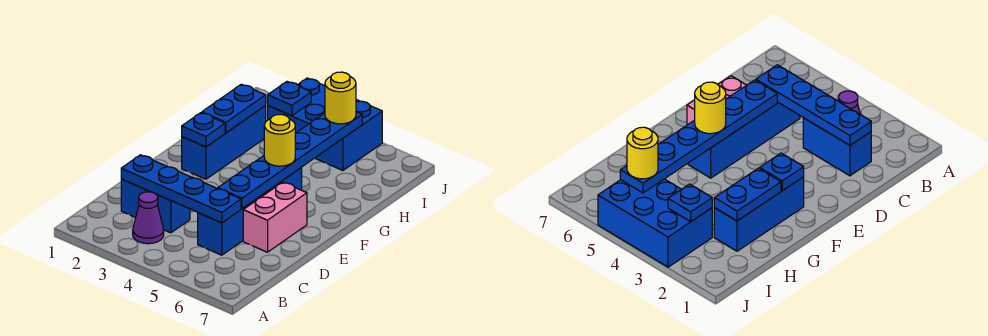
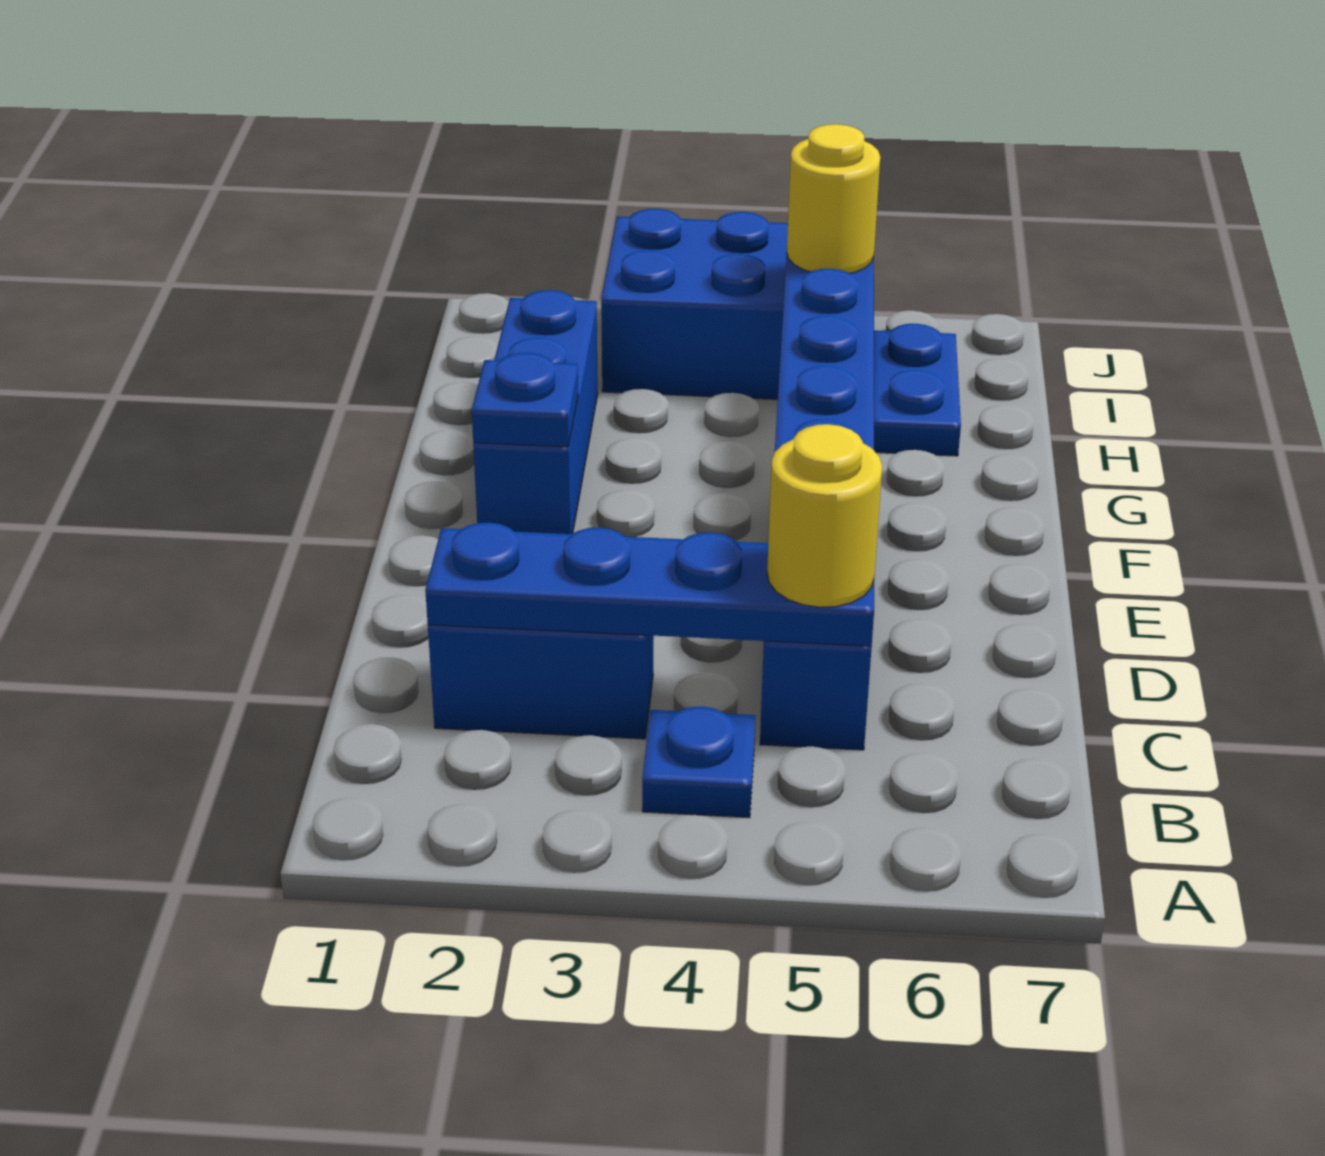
purple 1x1 cone [133,192,164,244] -> none
pink 1x2 brick [243,182,307,252] -> none
yellow 1x1 round brick [264,115,295,166] -> yellow 1x1 round brick moved to [767,424,882,607]
blue 1x2 plate [202,84,266,133] -> blue 1x2 plate moved to [874,324,961,456]
blue 1x1 plate [268,82,311,116] -> blue 1x1 plate moved to [642,707,756,818]

